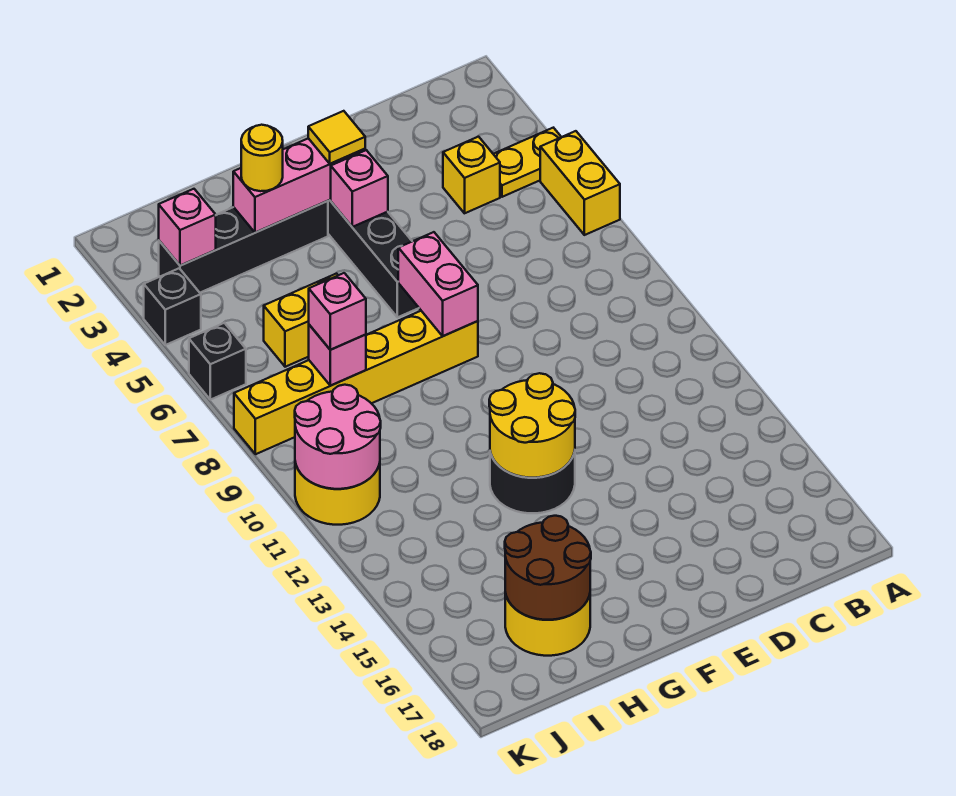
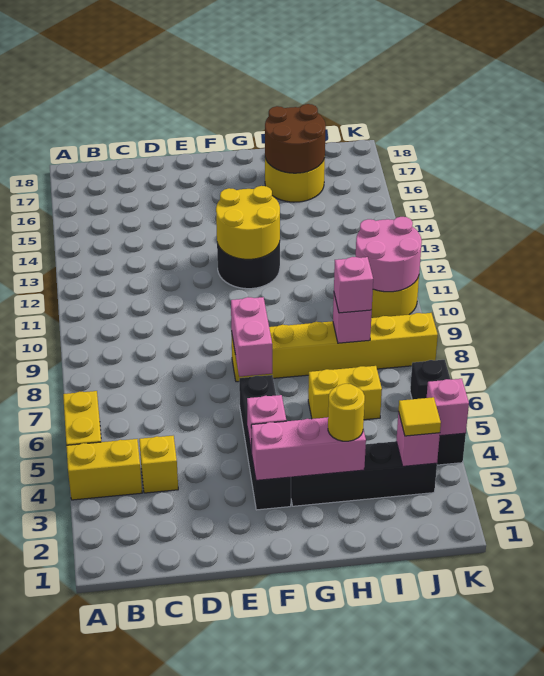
yellow 1x2 plate [494,128,561,197] -> yellow 1x2 brick [66,439,142,500]
yellow 1x1 tile [308,111,365,164] -> yellow 1x1 tile moved to [399,397,441,436]
none -> pink 1x1 brick [427,379,469,436]

